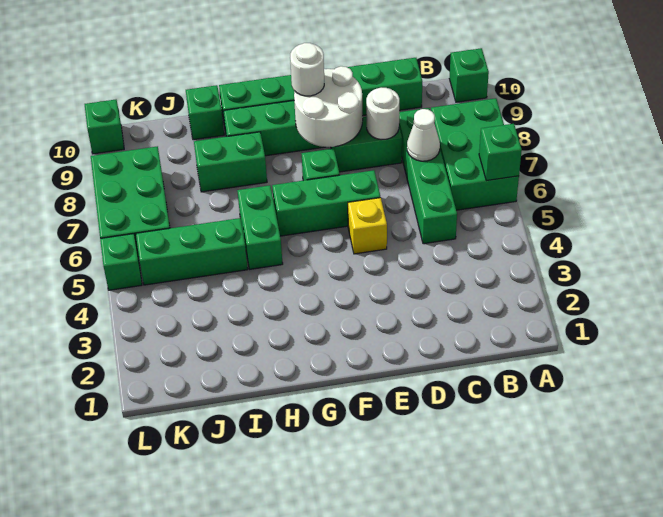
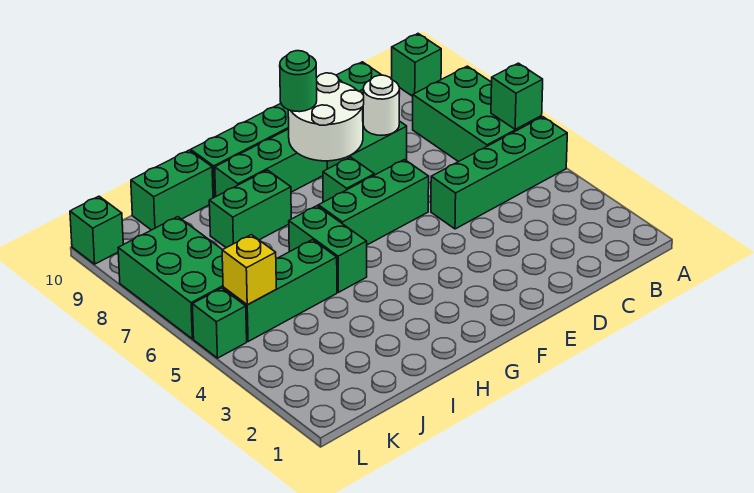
green 1x4 brick [399,108,457,244] -> green 1x4 brick turned to [431,117,567,229]
white 1x1 cone [407,109,440,161] -> none
yellow 1x1 brick [348,198,387,254] -> yellow 1x1 brick moved to [222,235,276,305]
white 1x1 round brick [290,43,324,96] -> green 1x1 round brick [280,51,317,112]
green 1x1 brick [186,85,224,140] -> green 1x2 brick [131,150,213,230]

